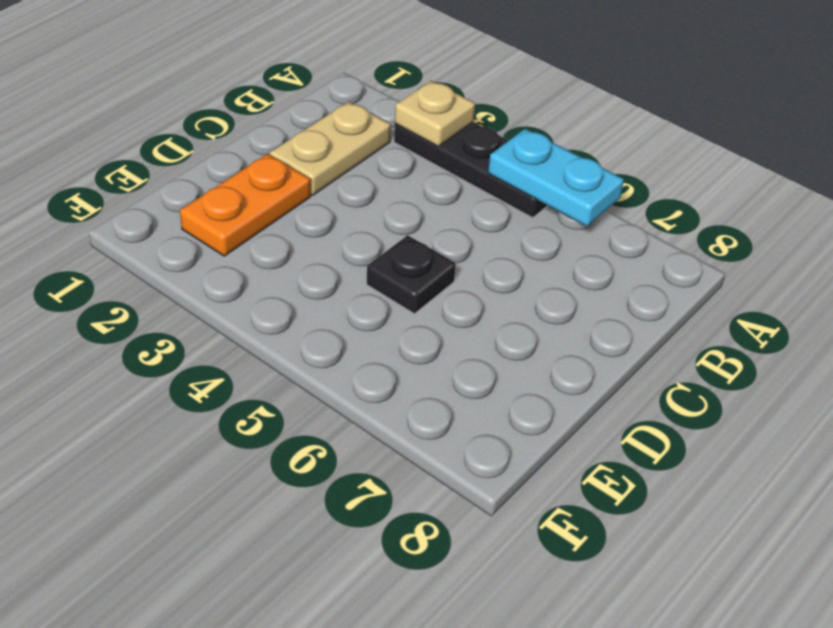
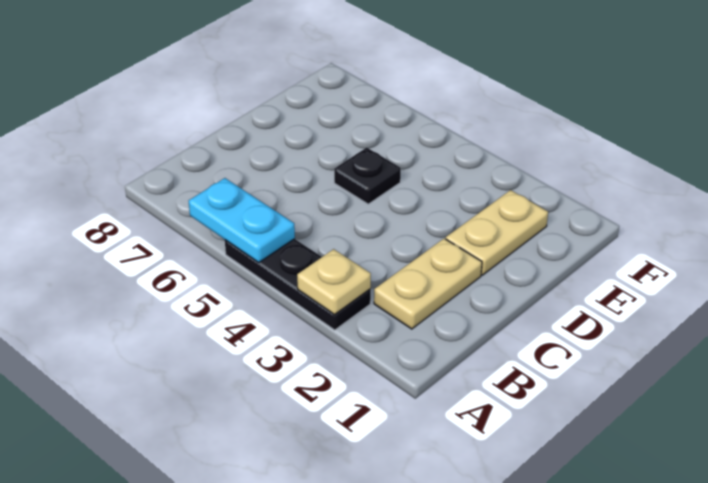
orange 1x2 plate [180,154,310,256] -> tan 1x2 plate [446,190,548,275]

